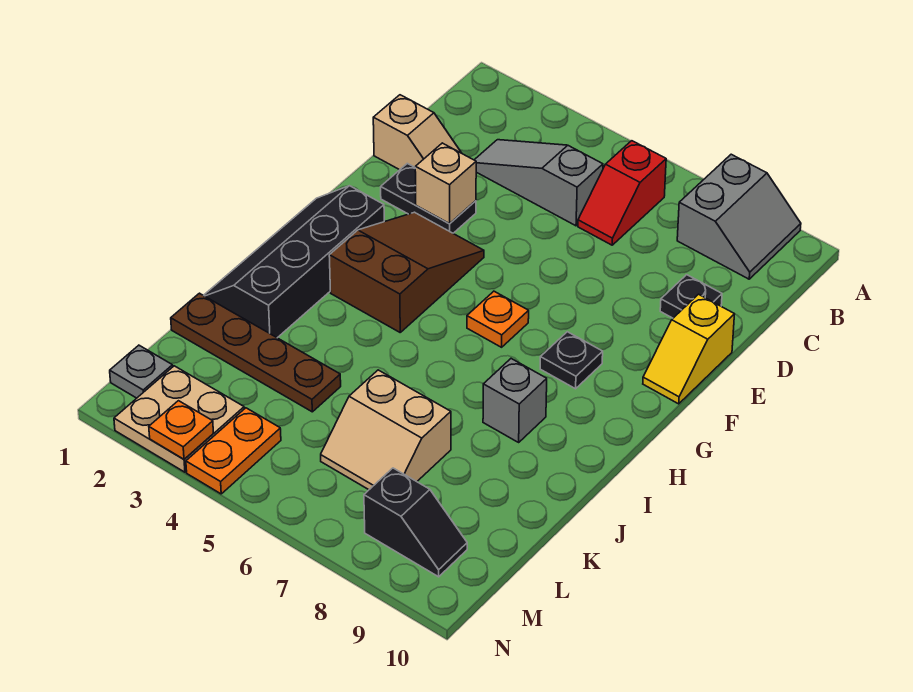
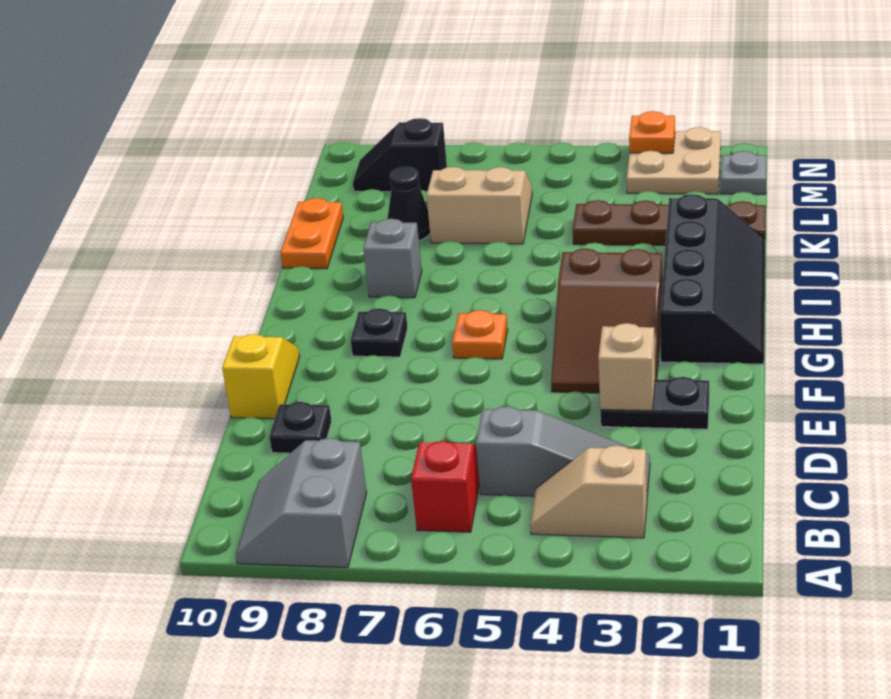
tan 1x2 slope [373,95,461,170] -> tan 1x2 slope moved to [530,445,647,538]
none -> black 1x1 cone [387,167,430,241]
orange 1x2 plate [186,408,281,494] -> orange 1x2 plate moved to [280,198,343,269]

